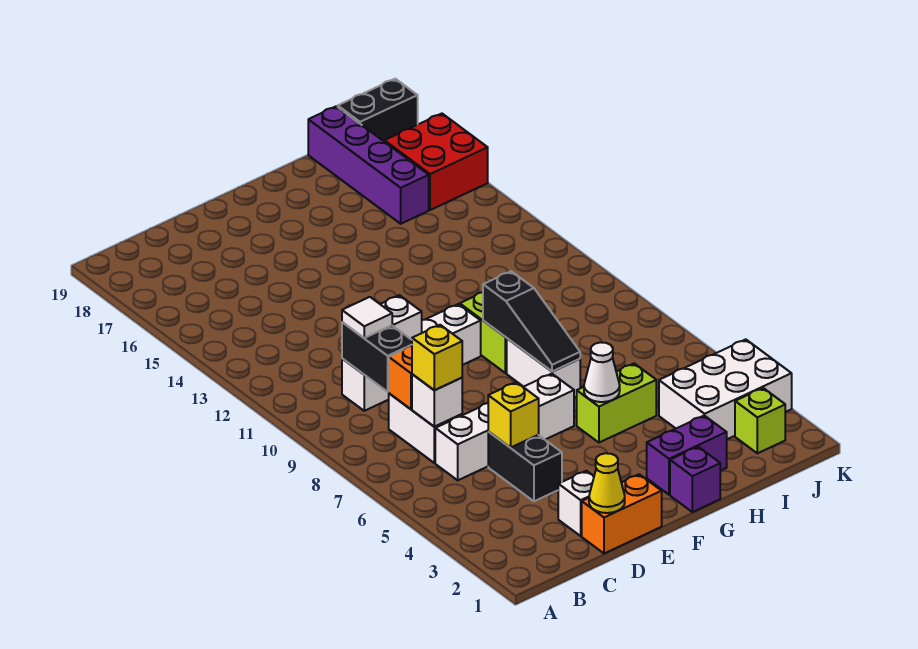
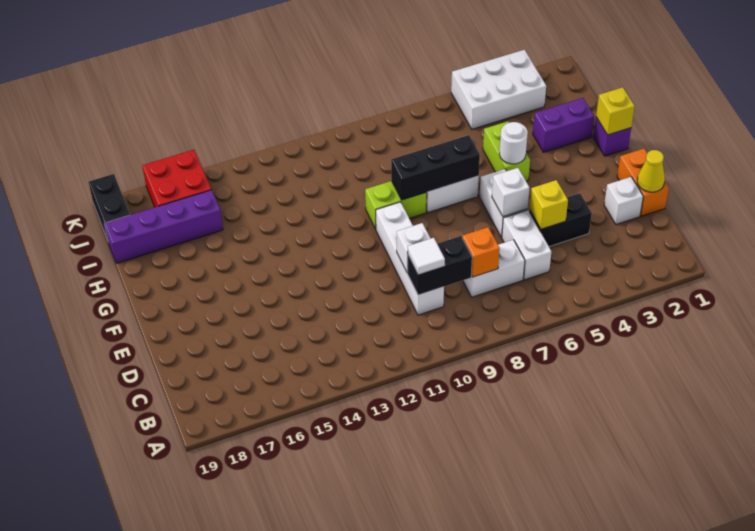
white 1x1 brick [412,374,462,427] -> white 1x1 brick moved to [492,168,529,217]
yellow 1x1 brick [412,325,462,390] -> yellow 1x1 brick moved to [596,87,635,135]
purple 1x2 brick [647,415,727,495] -> purple 1x2 brick turned to [533,98,594,152]
white 1x1 cone [584,342,620,402] -> white 1x1 round brick [499,122,528,164]
black 1x3 slope [483,271,580,372] -> black 1x3 brick [391,135,480,200]
white 2x3 brick [659,339,792,439] -> white 2x3 brick turned to [451,50,546,129]
lime 1x1 brick [735,388,785,453] -> none

